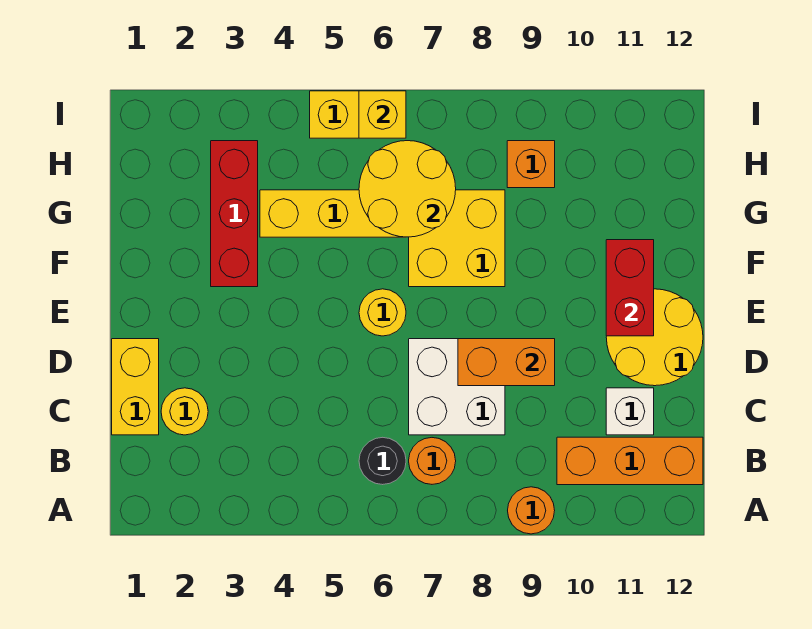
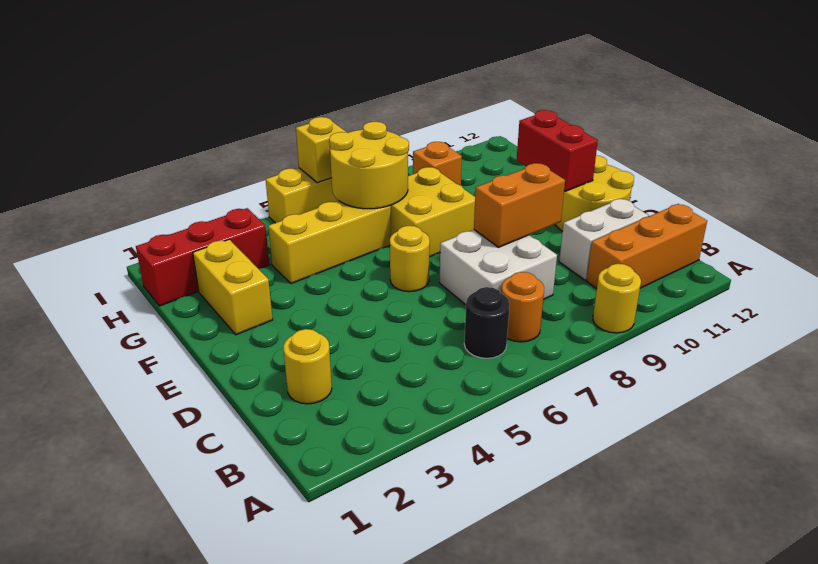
orange 1x1 round brick [508,487,555,534] -> yellow 1x1 round brick [593,264,641,333]
yellow 1x2 brick [112,339,159,435] -> yellow 1x2 brick moved to [193,239,273,335]
white 1x1 brick [606,388,654,435] -> white 1x2 brick [559,199,649,280]
red 1x3 brick [211,141,258,287] -> red 1x3 brick turned to [136,208,269,306]

